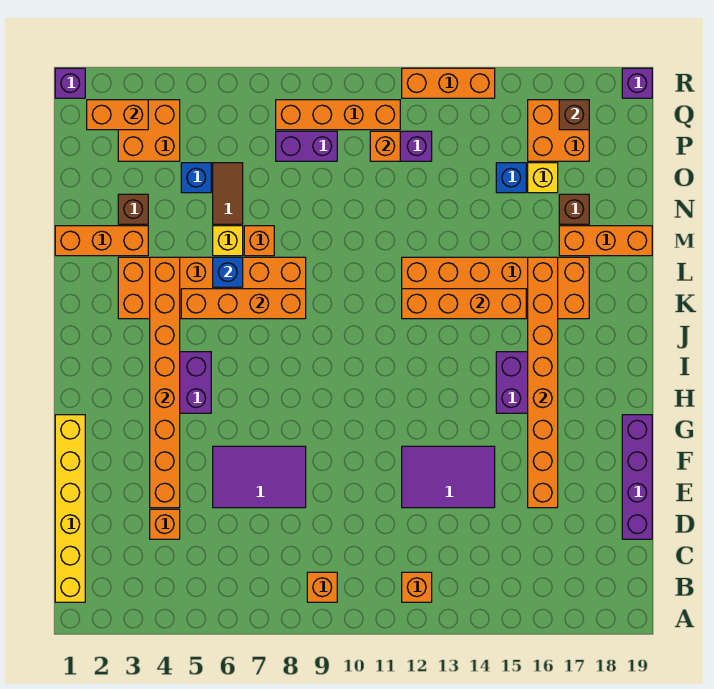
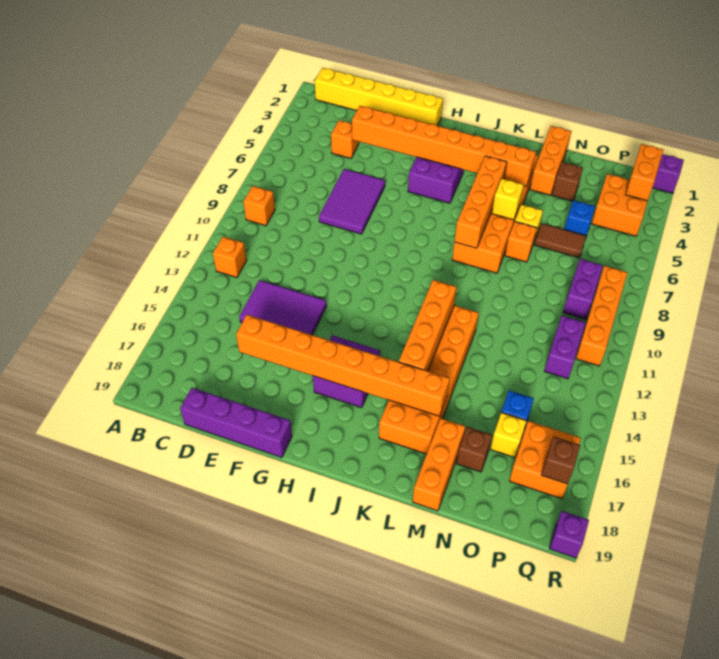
purple 2x3 tile [402,446,495,508] -> purple 2x3 tile turned to [239,280,327,335]
blue 1x1 brick [213,257,243,287] -> yellow 1x1 brick [492,179,523,220]
orange 1x1 brick [370,131,400,161] -> none
orange 1x3 brick [402,68,495,98] -> none

